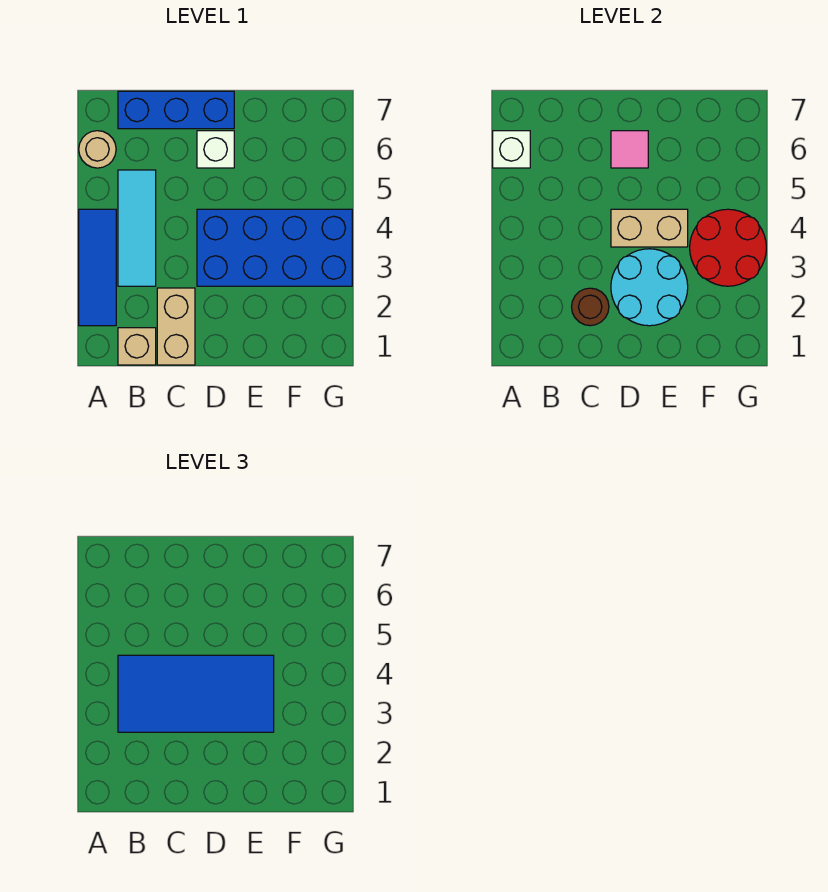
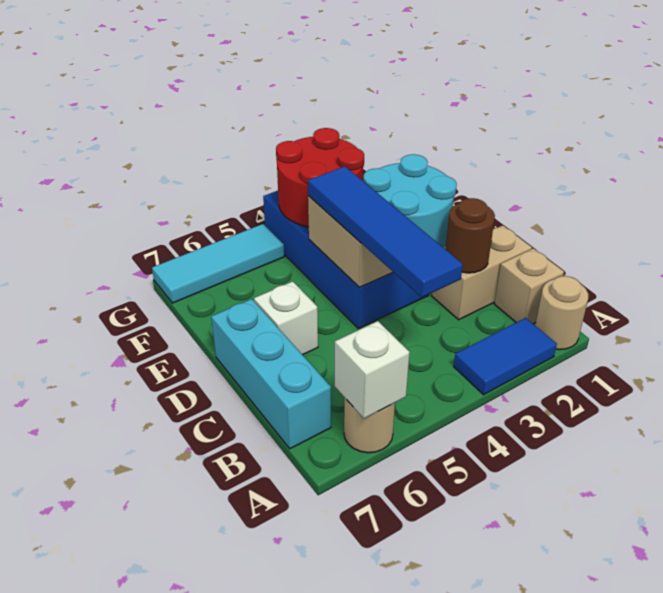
none -> tan 1x1 round brick [535,276,588,350]
blue 1x3 tile [79,209,116,326] -> blue 1x2 tile [454,318,557,395]
cyan 1x3 tile [118,170,156,286] -> cyan 1x3 tile moved to [152,224,284,303]
blue 2x4 tile [118,655,274,732] -> blue 1x4 tile [308,166,463,297]
blue 1x3 brick [118,91,234,129] -> cyan 1x3 brick [211,299,331,449]
pink 1x1 tile [611,131,648,168] -> none

